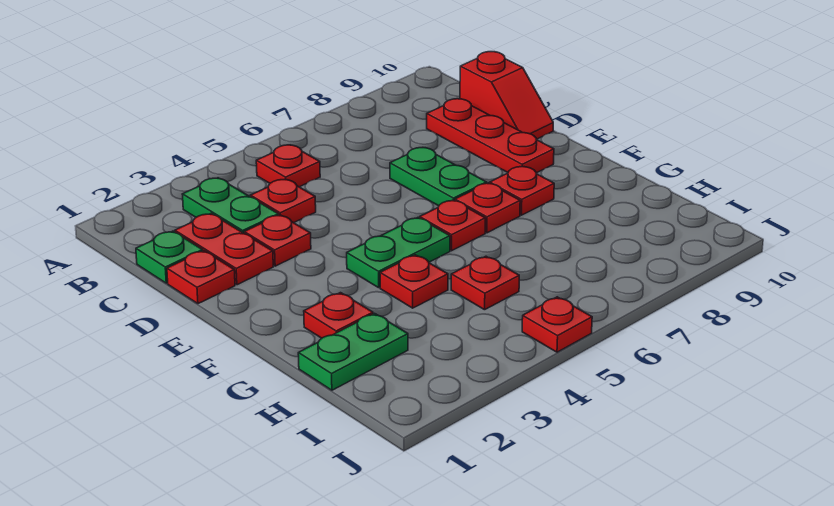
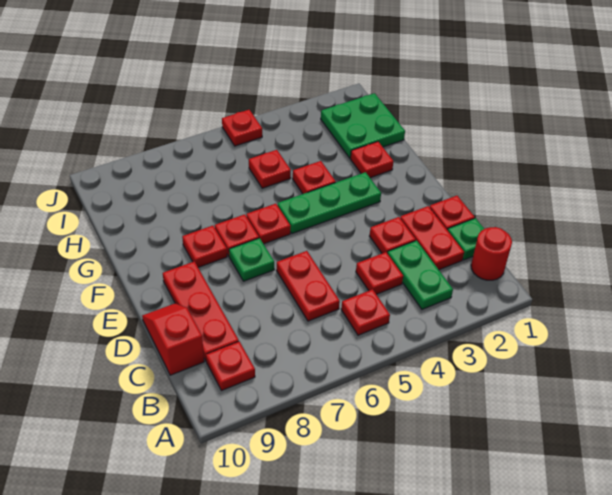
none -> red 1x1 round brick [471,227,512,280]
none -> red 1x1 plate [206,341,255,391]
none -> red 1x2 plate [276,251,340,321]
green 1x2 plate [390,148,487,206] -> green 1x1 plate [229,238,274,281]
green 1x2 plate [347,218,450,288] -> green 1x3 plate [278,172,381,234]
green 1x2 plate [298,313,408,390] -> green 2x2 plate [321,93,405,158]

